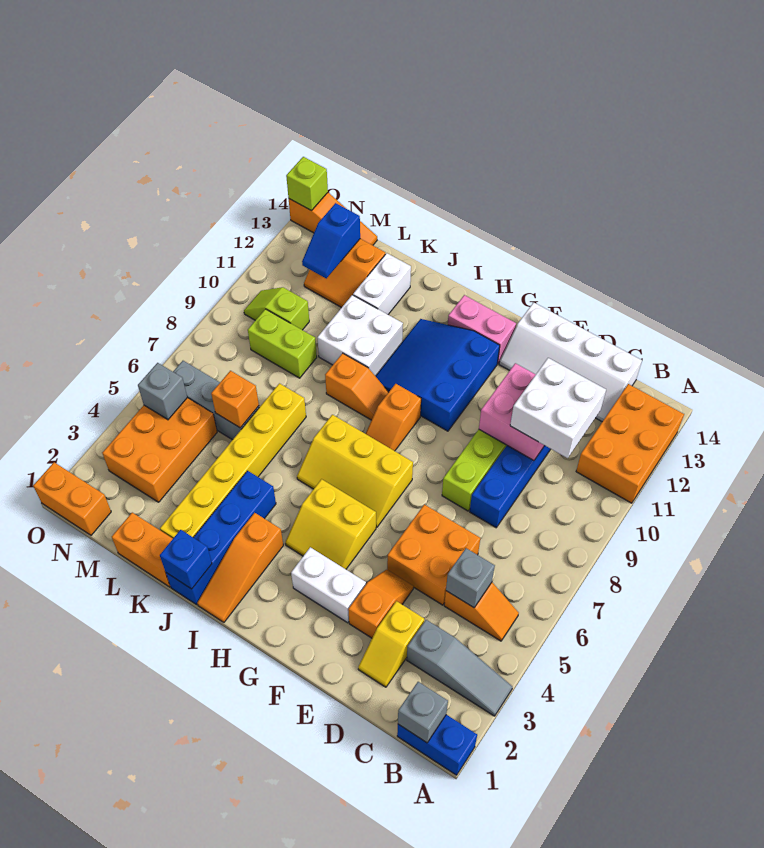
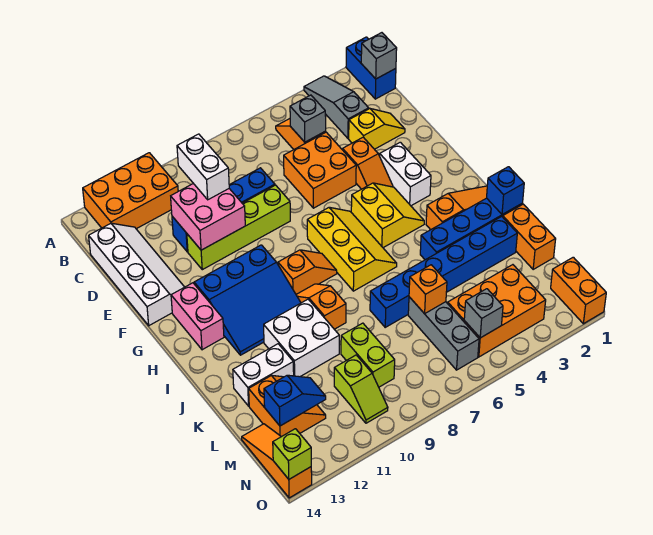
white 2x2 brick [510,358,606,458] -> white 1x2 brick [177,134,229,200]
orange 1x2 slope [348,570,414,638] -> orange 1x2 slope turned to [343,137,393,189]
yellow 1x6 brick [160,383,306,538] -> blue 1x6 brick [370,216,517,327]

